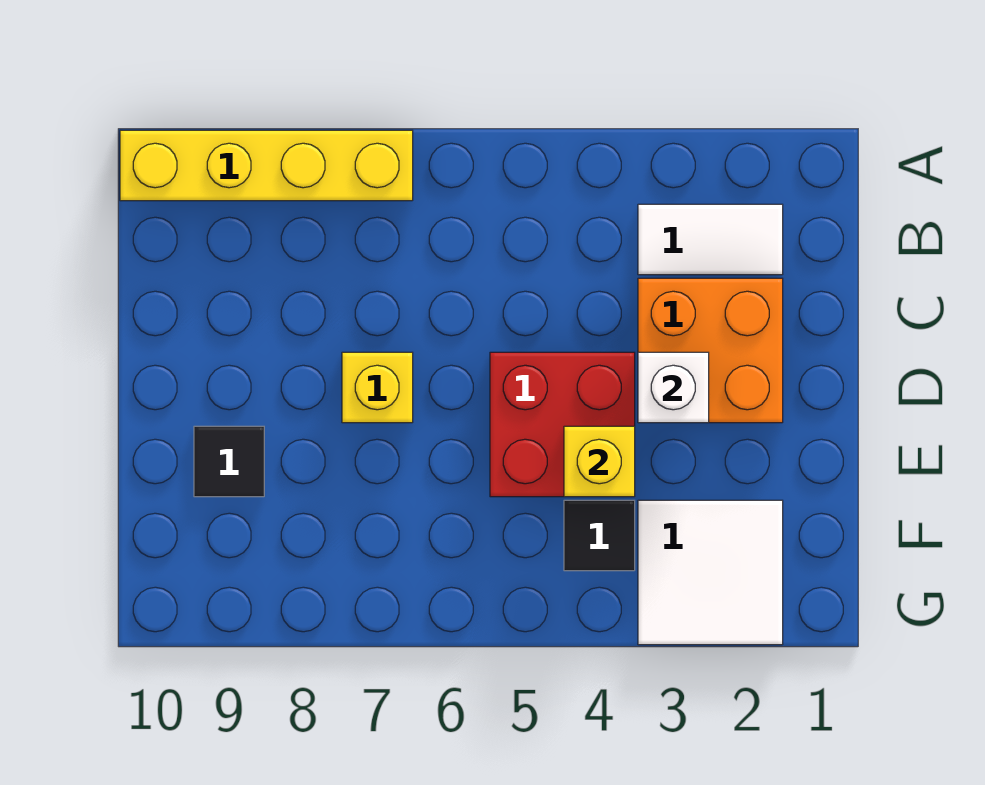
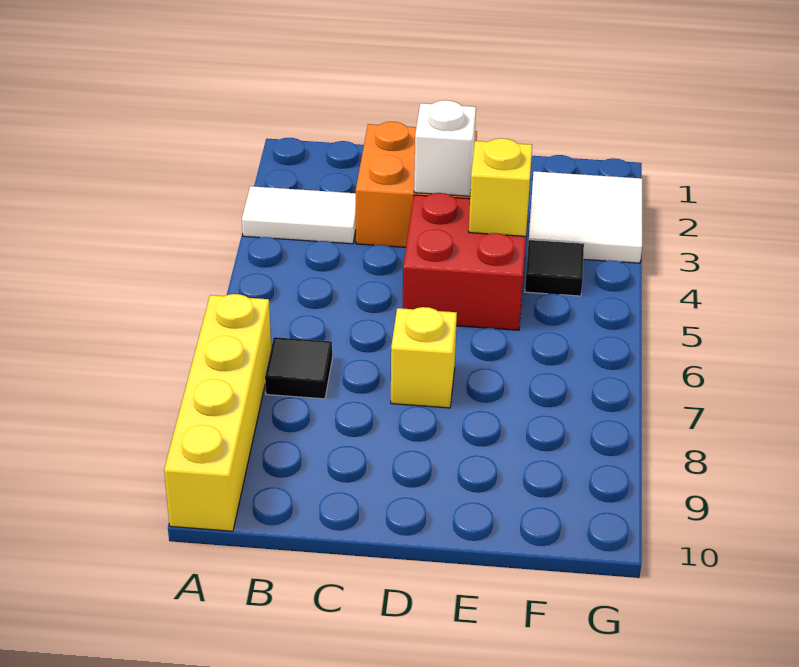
white 1x2 tile [638,204,783,275] -> white 1x2 tile turned to [242,186,356,244]
black 1x1 tile [194,426,264,497] -> black 1x1 tile moved to [265,337,332,399]

